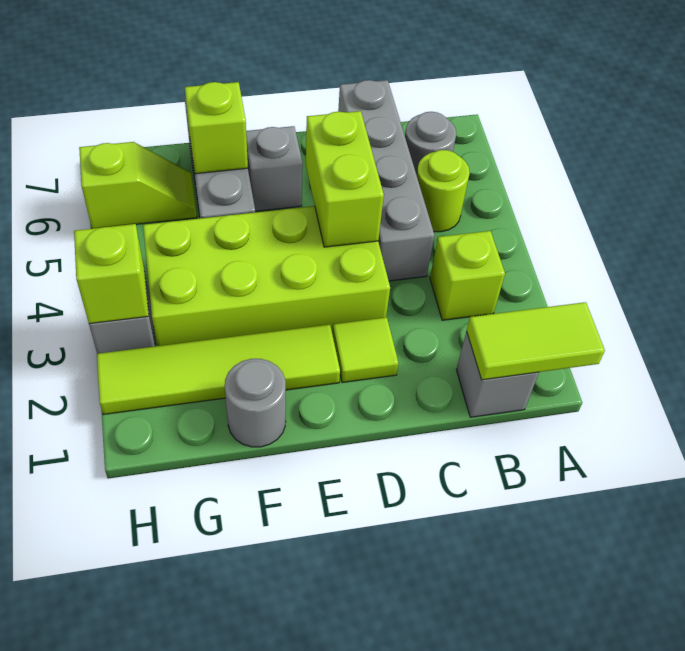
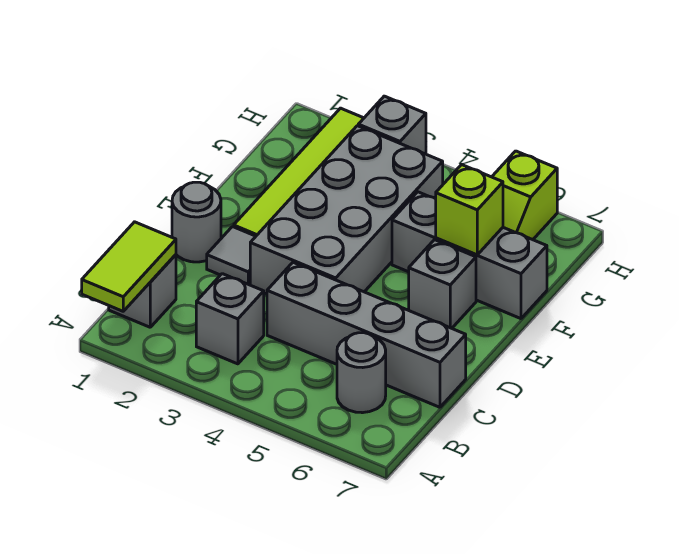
lime 1x1 brick [430,231,505,320] -> grey 1x1 brick [196,274,264,364]
lime 1x1 round brick [417,150,470,232] -> none
lime 1x1 tile [332,317,399,383] -> grey 1x1 tile [207,227,256,285]
lime 2x4 brick [143,206,390,346] -> grey 2x4 brick [250,126,443,294]
lime 1x2 brick [306,111,384,247] -> none
grey 1x1 round brick [225,359,286,447] -> grey 1x1 round brick moved to [172,182,221,262]
lime 1x1 brick [74,224,149,324] -> none

